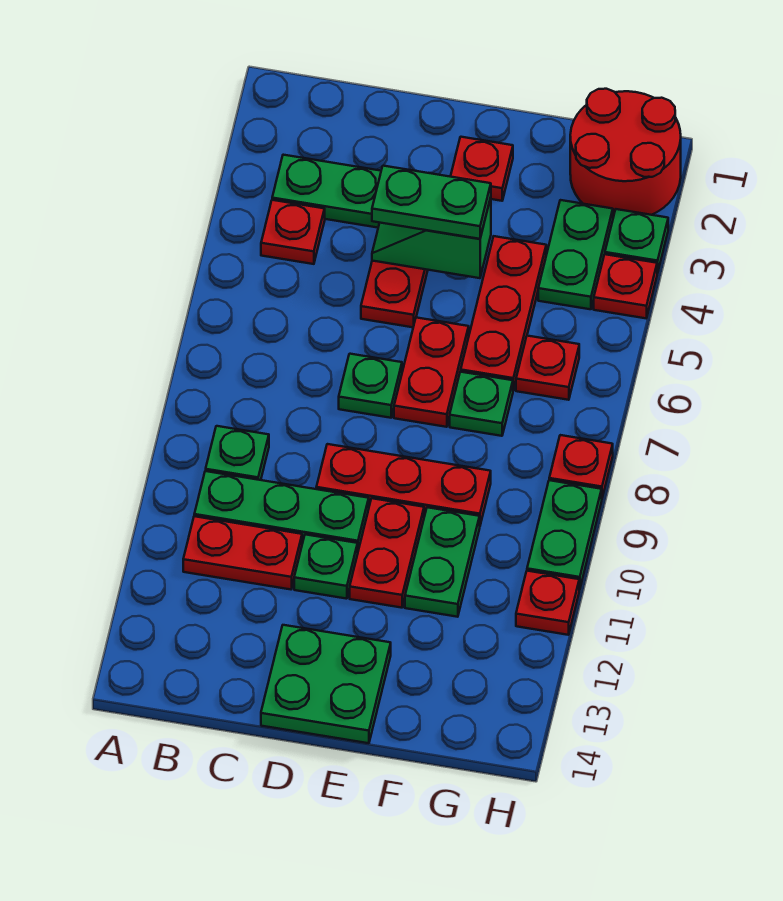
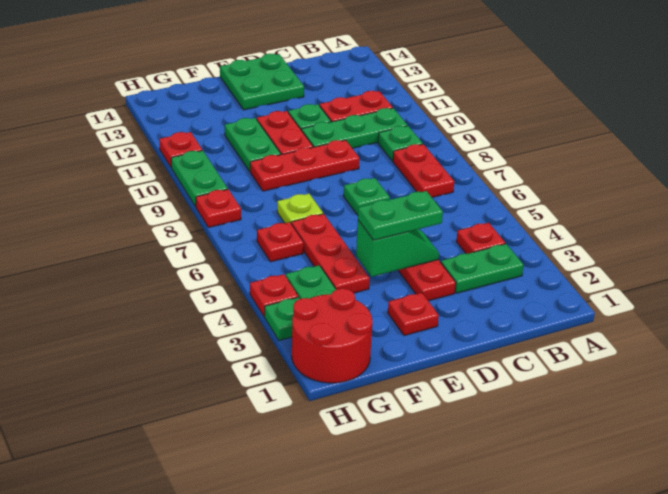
red 1x2 plate [394,318,469,427] -> red 1x2 plate moved to [393,144,454,197]
green 1x1 plate [450,372,513,436] -> lime 1x1 plate [277,194,323,223]

